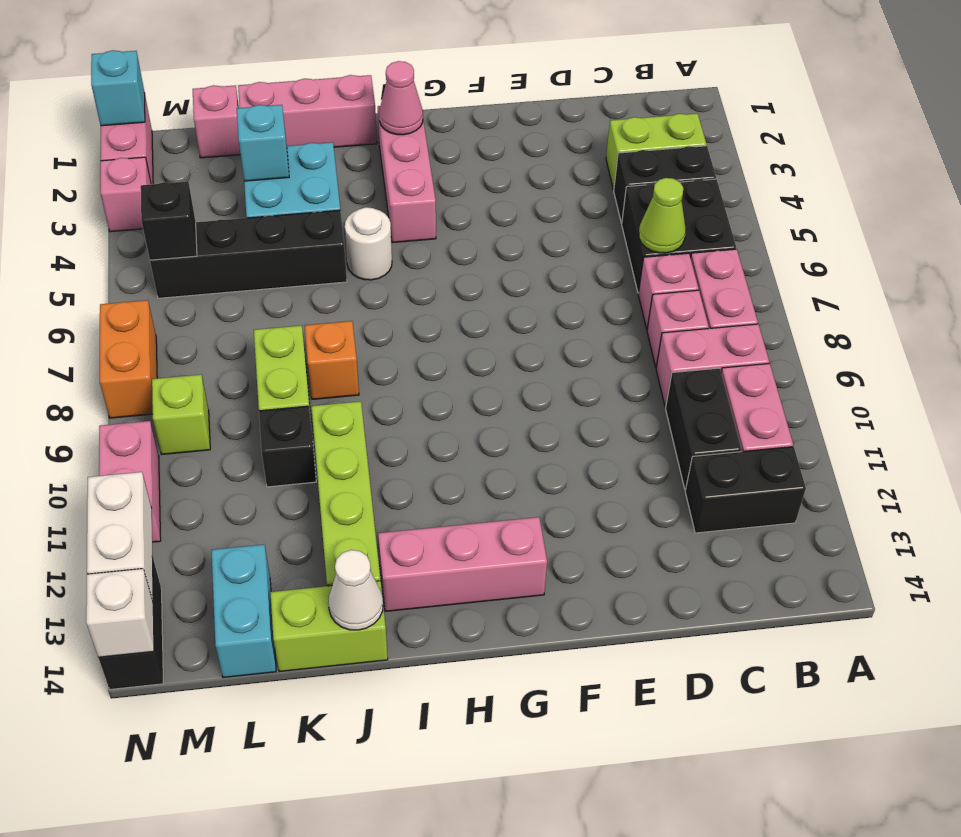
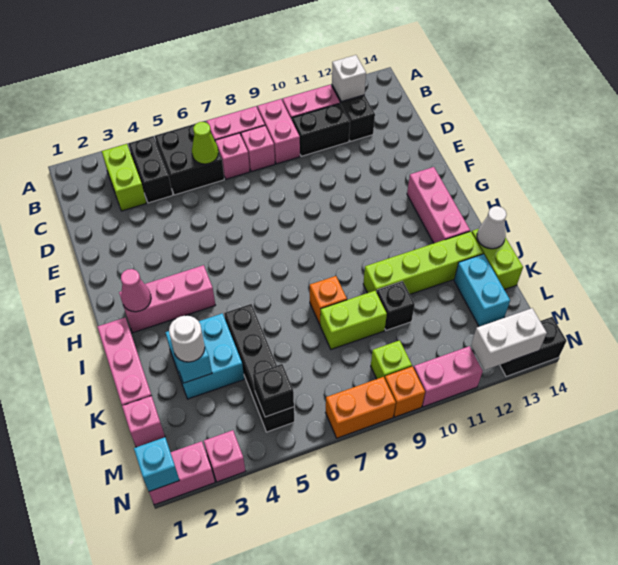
white 1x1 round brick [345,207,392,280] -> white 1x1 round brick moved to [169,316,205,362]
cyan 1x2 brick [212,545,276,677] -> cyan 1x2 brick turned to [454,254,510,327]
none -> orange 1x1 brick [385,367,425,417]
white 1x1 brick [86,569,154,658] -> white 1x1 brick moved to [332,55,366,102]

